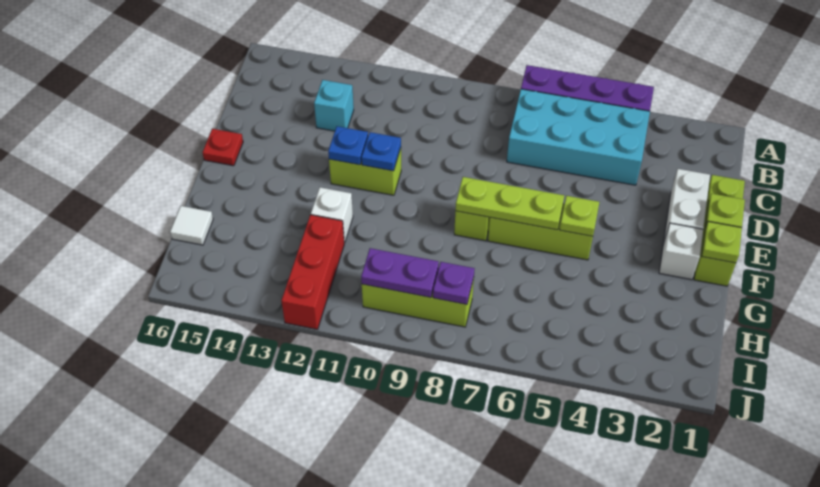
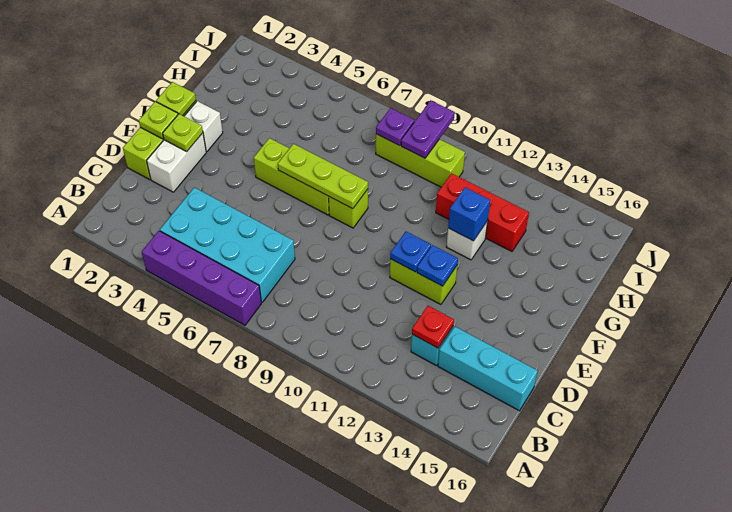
none -> cyan 1x3 brick [438,327,538,411]
red 1x1 plate [203,129,243,166] -> red 1x1 plate moved to [412,306,454,348]
lime 1x1 plate [560,196,599,236] -> lime 1x1 plate moved to [163,114,203,151]
none -> blue 1x1 brick [448,187,490,241]
red 1x3 brick [281,215,344,329] -> red 1x3 brick turned to [436,173,529,251]
white 1x1 tile [170,206,213,245] -> none
purple 1x2 plate [361,248,439,298] -> purple 1x2 plate turned to [401,101,455,158]

